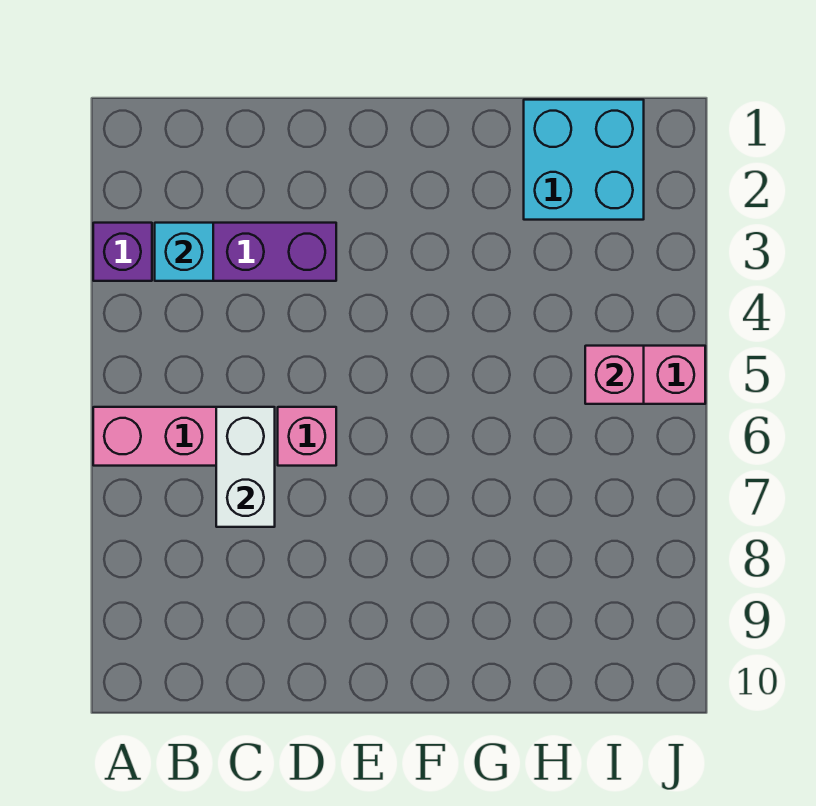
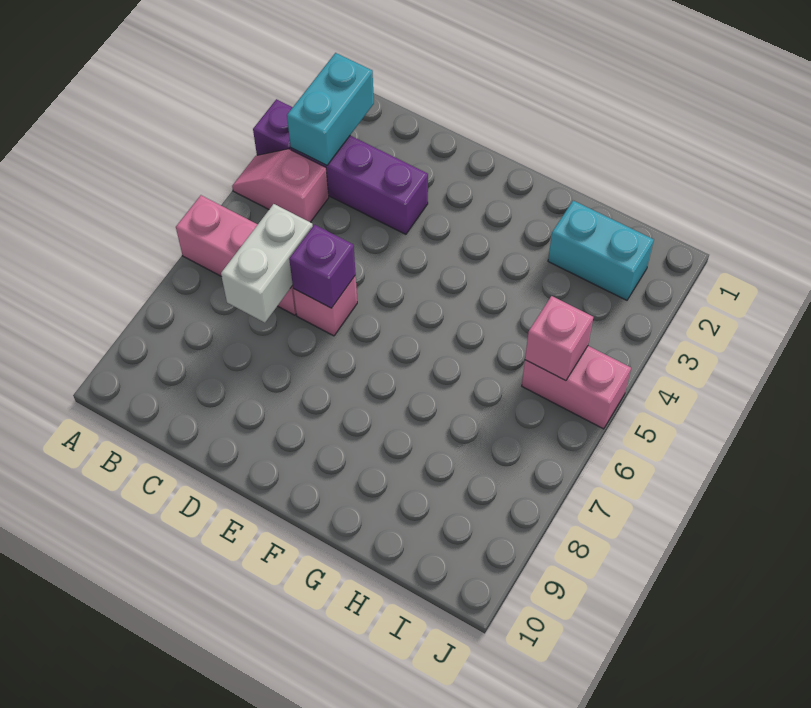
none -> pink 1x2 slope [232,149,329,222]
cyan 1x1 brick [155,223,213,281] -> cyan 1x2 brick [287,53,374,165]
none -> purple 1x1 brick [289,225,356,308]
cyan 2x2 brick [524,100,644,220] -> cyan 1x2 brick [548,201,654,300]

